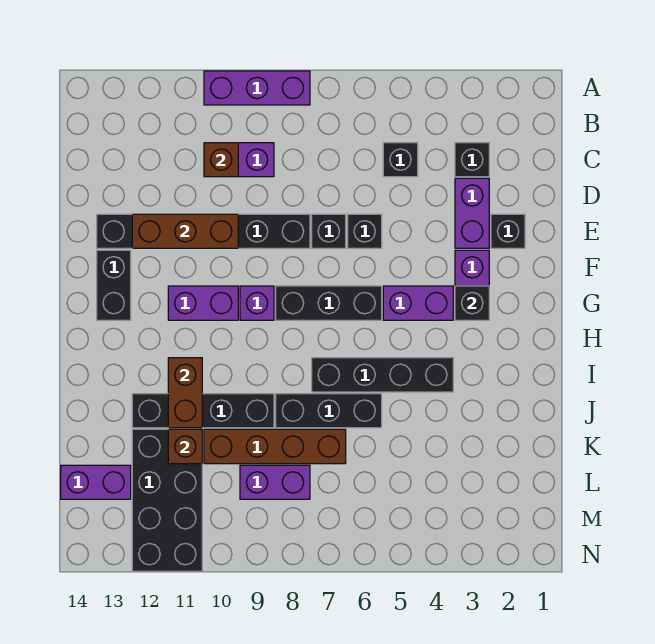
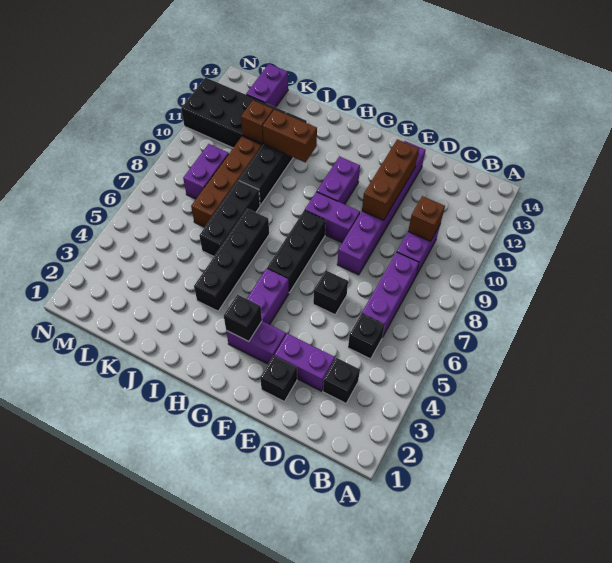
purple 1x3 brick [204,71,310,105] -> purple 1x3 brick moved to [362,252,419,337]
black 1x1 brick [312,214,346,248] -> none
black 1x6 brick [97,214,310,248] -> purple 1x6 brick [337,141,426,275]
black 1x2 brick [97,250,131,320] -> none
purple 1x1 brick [240,286,274,320] -> purple 1x2 brick [305,192,360,243]

